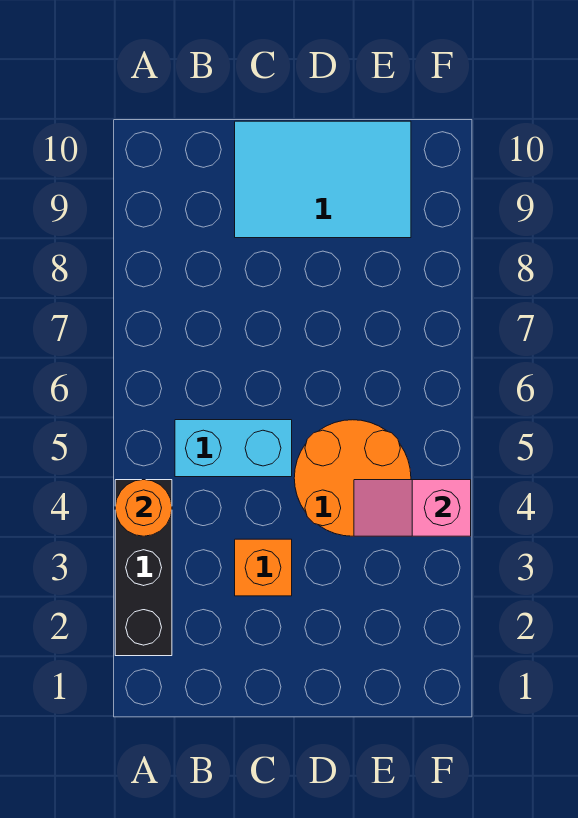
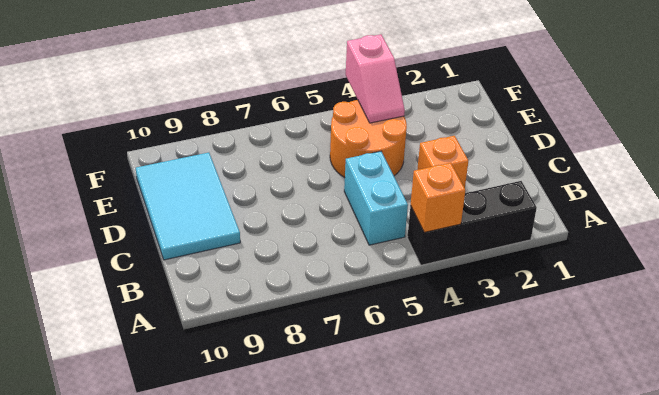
orange 1x1 round brick [115,480,172,536] -> orange 1x1 brick [411,163,465,232]

